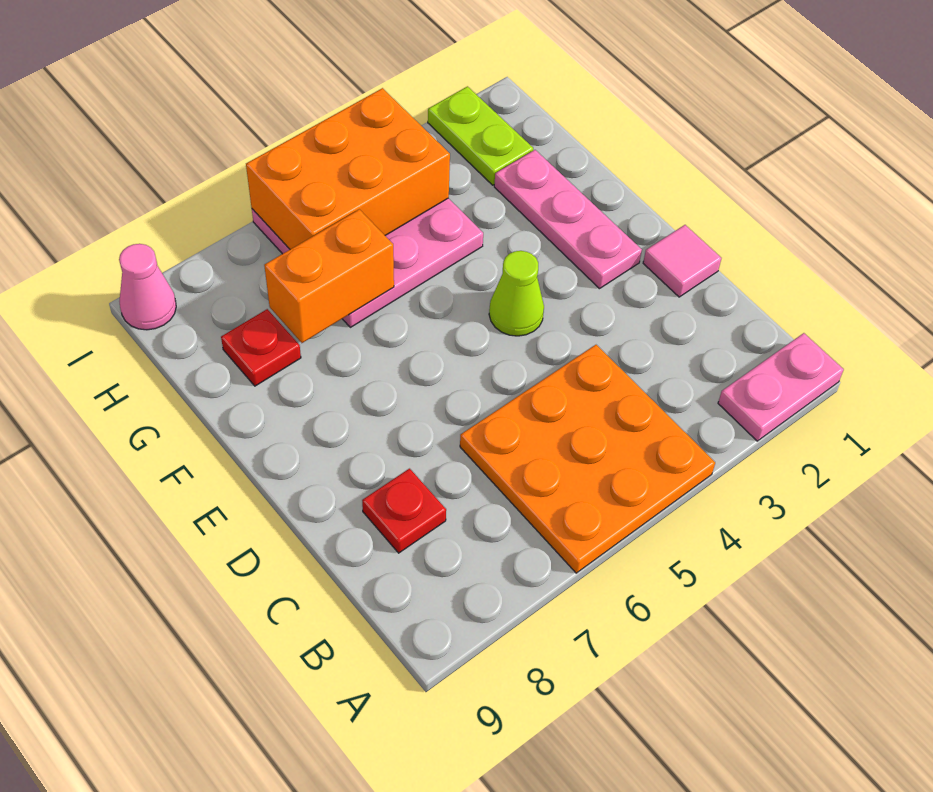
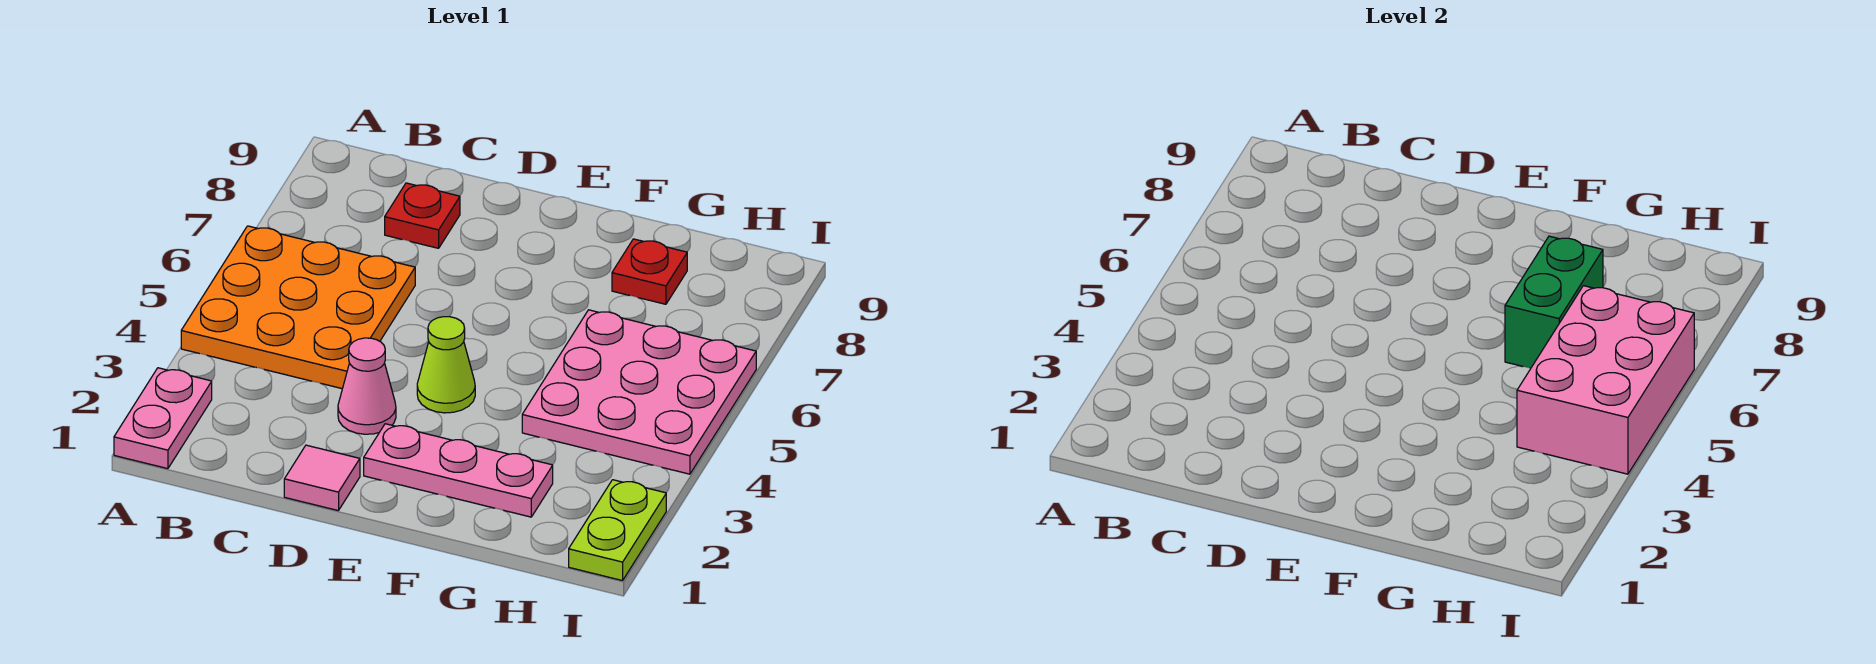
orange 1x2 brick [264,209,394,343] -> green 1x2 brick [1505,236,1603,368]
lime 1x2 plate [428,86,533,185] -> lime 1x2 plate turned to [569,480,666,581]
orange 2x3 brick [246,88,450,249] -> pink 2x3 brick [1517,286,1694,474]
pink 1x1 cone [119,244,176,330] -> pink 1x1 cone moved to [338,338,396,434]

